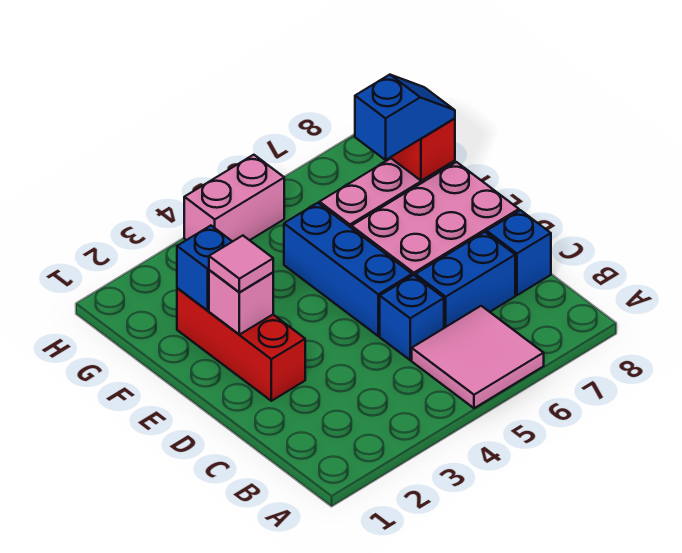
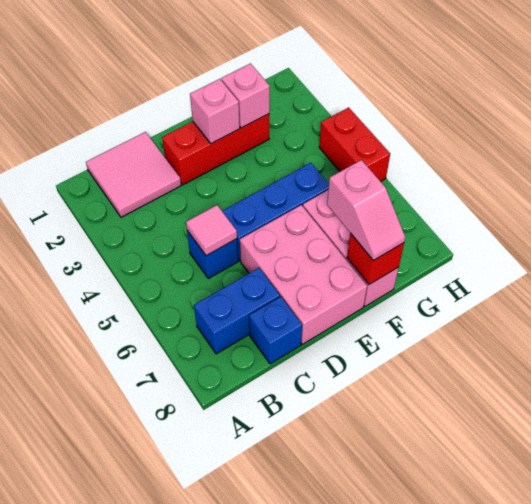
pink 2x2 tile [412,306,544,408] -> pink 2x2 tile moved to [86,132,181,217]
blue 1x2 brick [415,232,515,328] -> blue 1x2 brick turned to [194,268,280,354]
pink 1x1 tile [209,236,273,293] -> pink 1x1 tile moved to [186,205,237,256]
blue 1x1 brick [177,226,232,310] -> pink 1x1 brick [221,64,270,128]
blue 1x2 slope [355,75,455,160] -> pink 1x2 slope [327,160,405,261]
pink 1x2 brick [184,155,284,242] -> red 1x2 brick [319,107,390,182]

